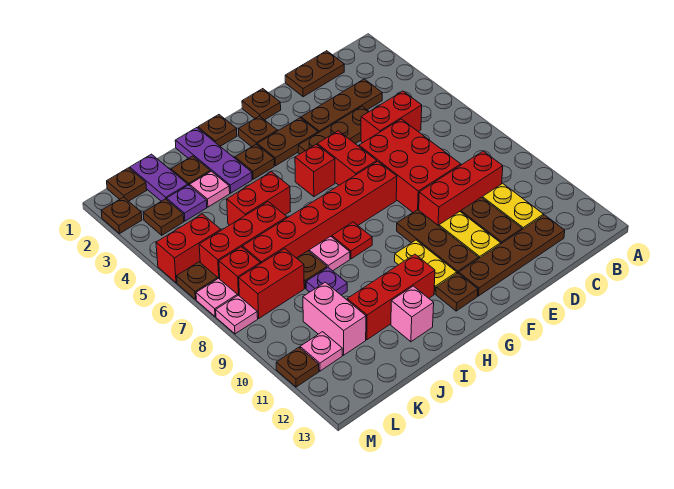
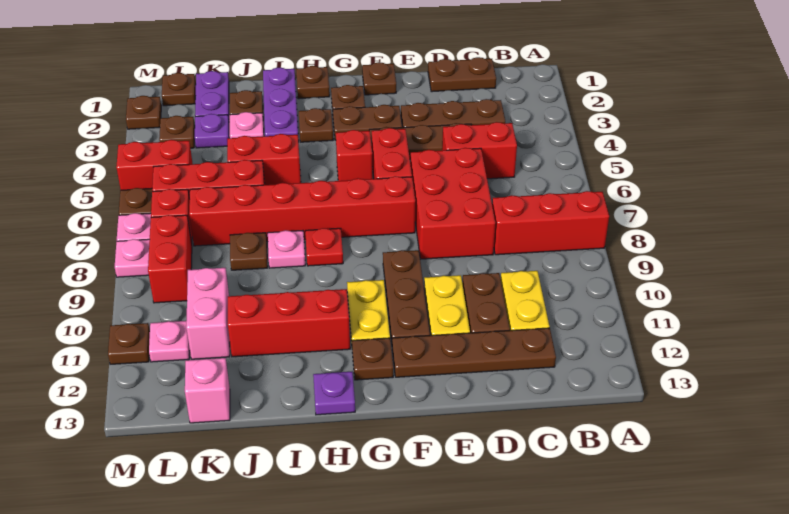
red 1x3 brick [419,151,503,226] -> red 1x3 brick moved to [492,191,609,255]
pink 1x1 brick [391,286,434,342] -> pink 1x1 brick moved to [185,358,230,423]
purple 1x1 plate [306,268,347,295] -> purple 1x1 plate moved to [313,372,355,415]
red 1x2 brick [239,249,304,318] -> red 1x2 brick turned to [148,215,192,303]

